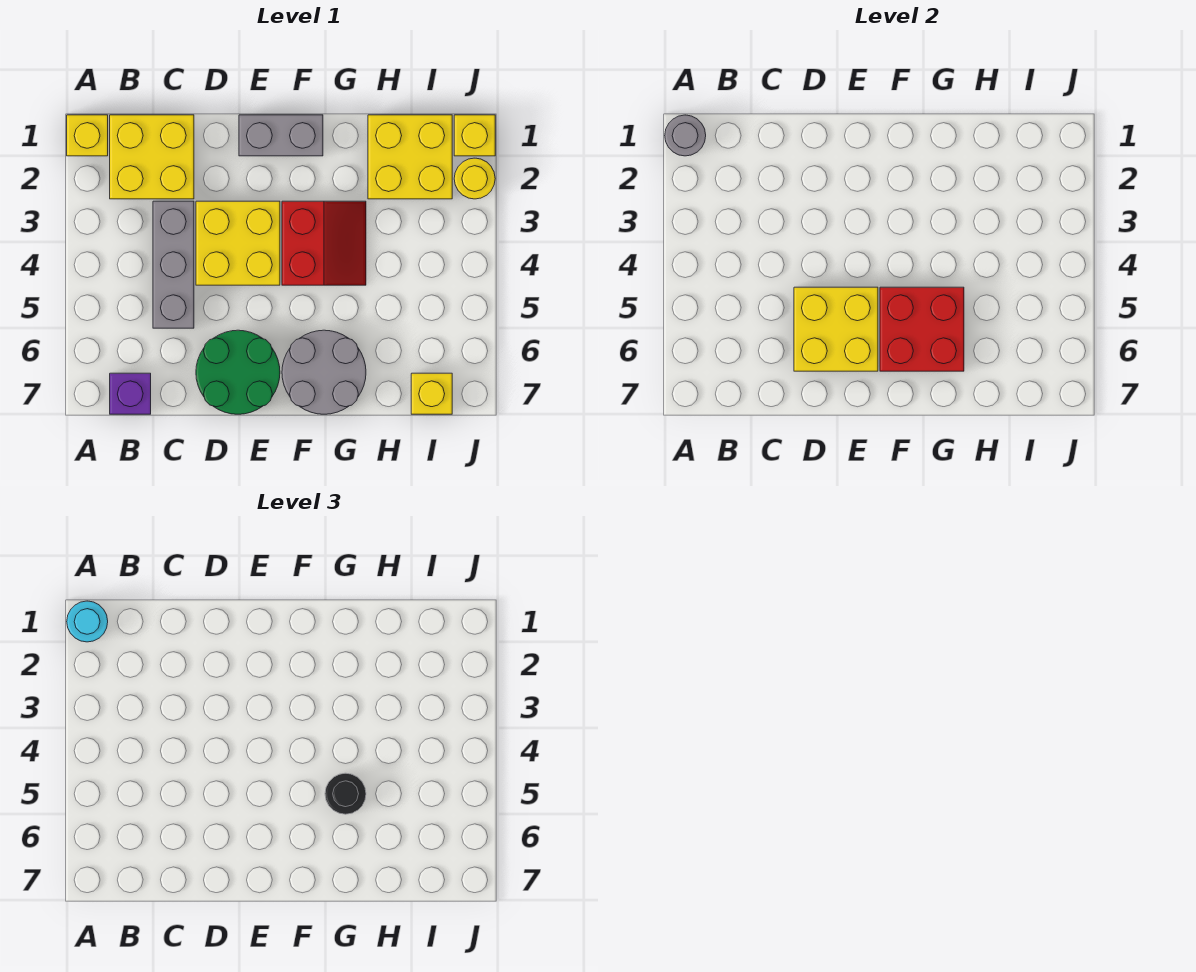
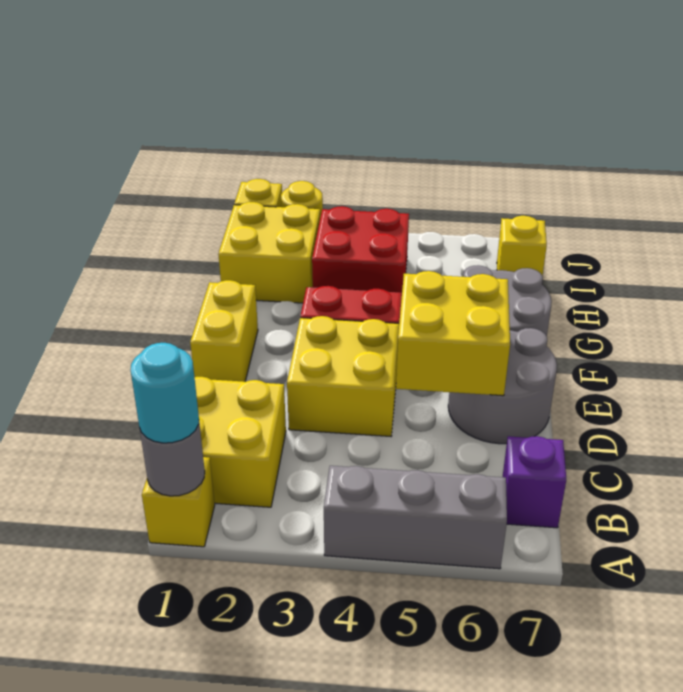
grey 1x3 brick [153,201,194,328] -> grey 1x3 brick moved to [324,466,507,569]
green 2x2 round brick [196,330,280,414] -> grey 2x2 round brick [448,328,557,444]
grey 1x2 brick [239,115,323,156] -> yellow 1x2 brick [190,280,258,382]
red 2x2 brick [880,287,964,371] -> red 2x2 brick moved to [312,206,409,293]
black 1x1 round brick [325,773,366,814] -> none

